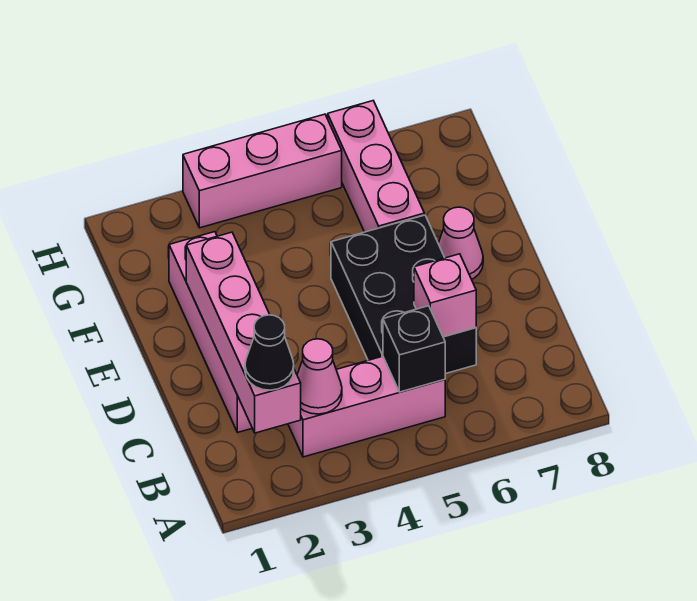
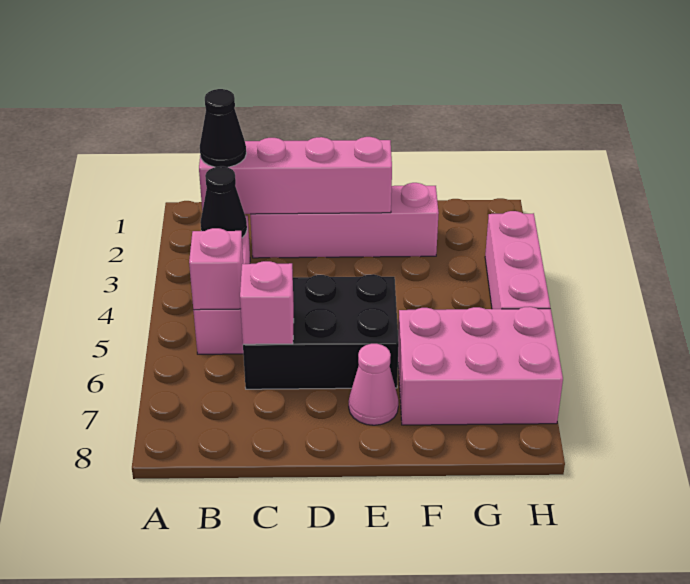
pink 1x1 cone [297,339,342,414] -> black 1x1 cone [200,166,247,238]
black 1x1 brick [383,306,445,392] -> pink 1x1 brick [189,228,243,310]
pink 1x3 brick [328,101,425,232] -> pink 2x3 brick [398,307,563,425]

